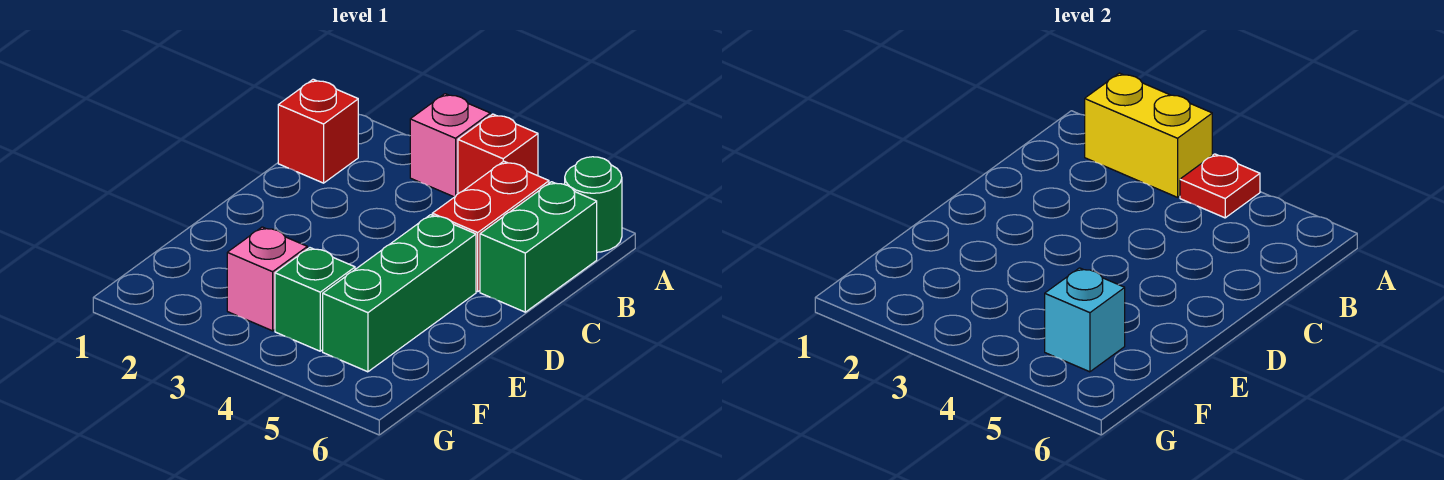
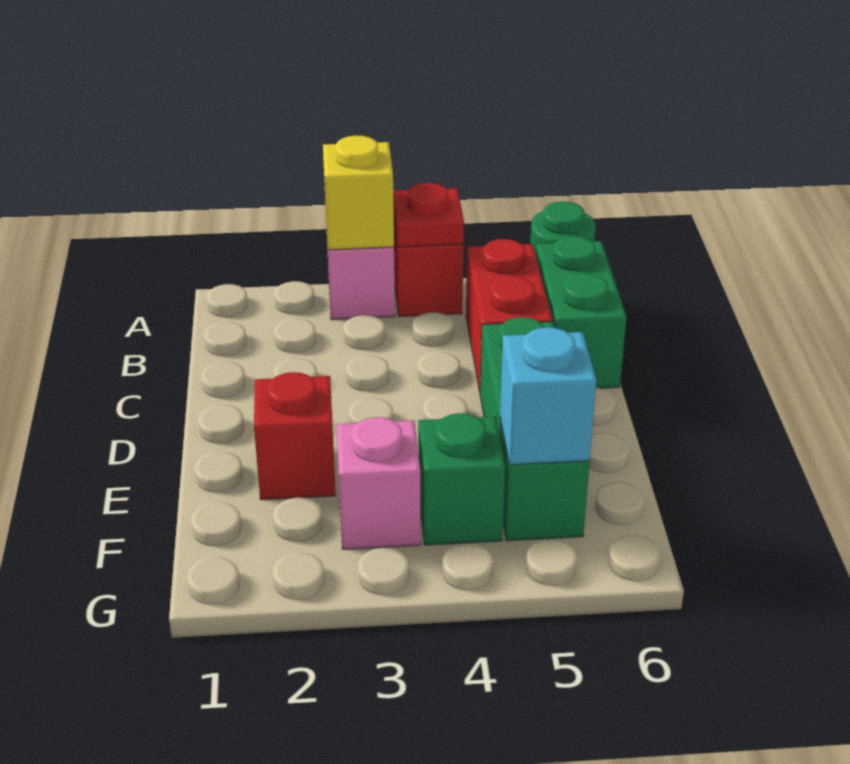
yellow 1x2 brick [1085,73,1212,197] -> yellow 1x1 brick [323,136,394,250]
red 1x1 brick [278,79,358,183] -> red 1x1 brick moved to [254,372,336,500]

